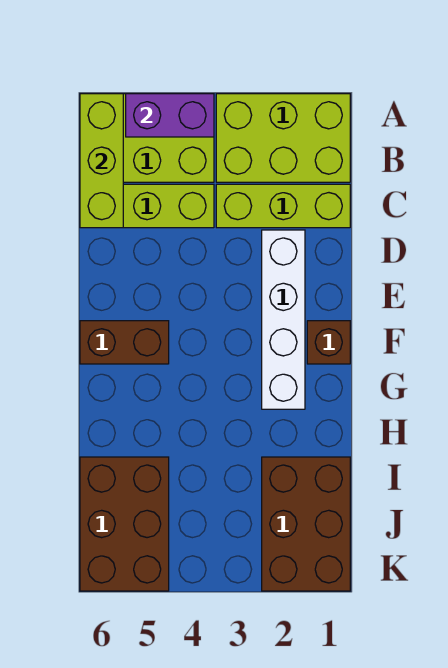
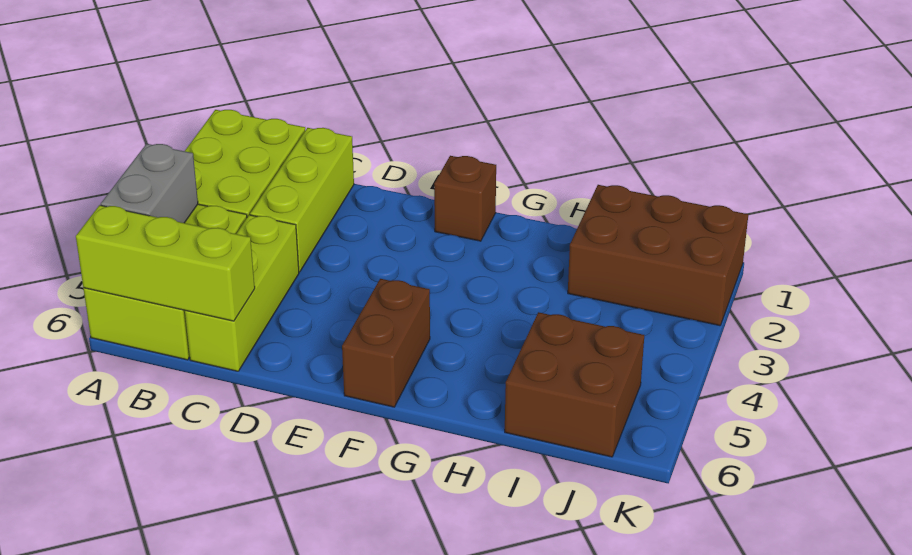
purple 1x2 brick [126,94,214,137] -> grey 1x2 brick [101,144,198,223]
white 1x4 brick [262,230,305,409] -> none
brown 2x3 brick [80,457,169,591] -> brown 2x2 brick [505,312,644,457]

